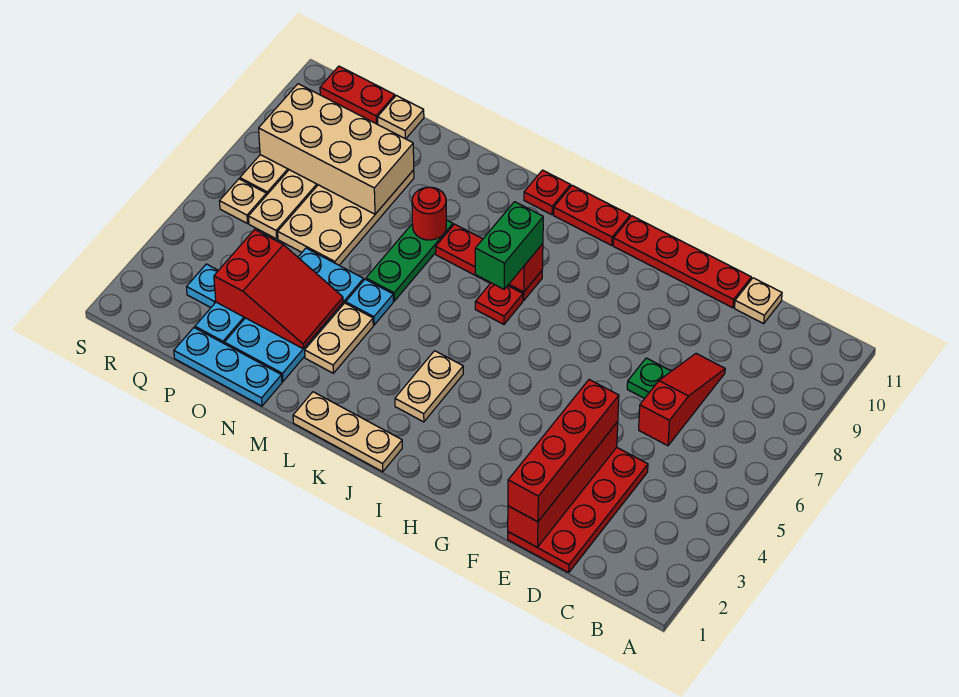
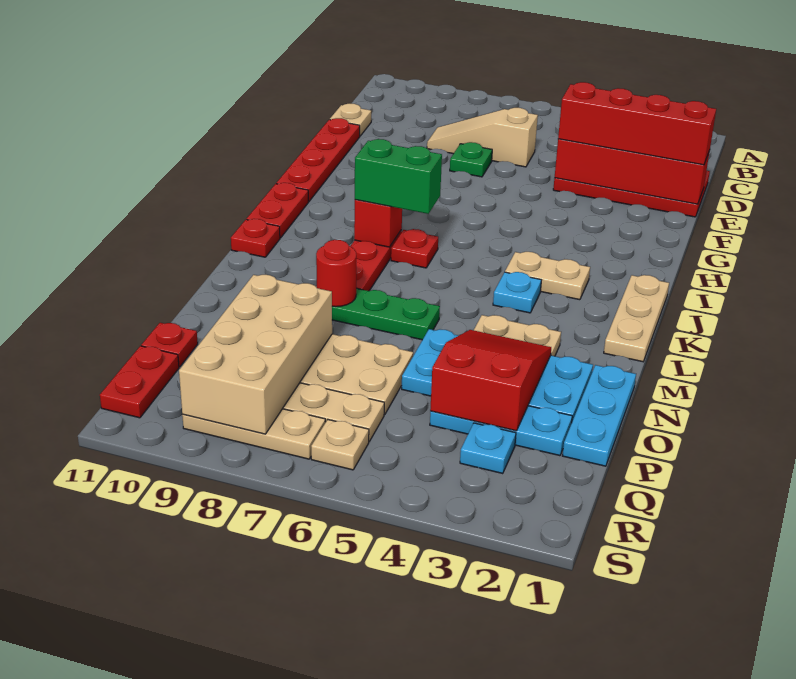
red 1x3 slope [639,354,725,446] -> tan 1x3 slope [427,108,538,167]
cyan 1x1 plate [346,279,393,325] -> cyan 1x1 plate moved to [493,272,541,313]
tan 1x1 plate [378,95,424,139] -> red 1x1 plate [141,323,198,367]

